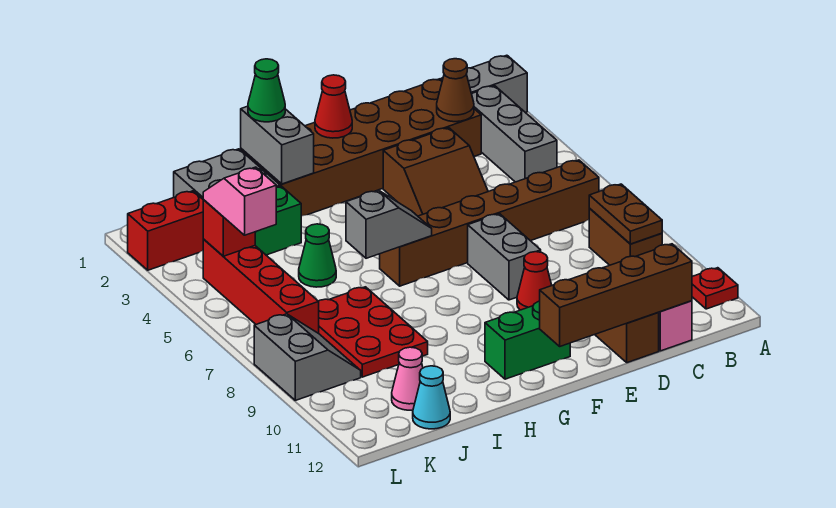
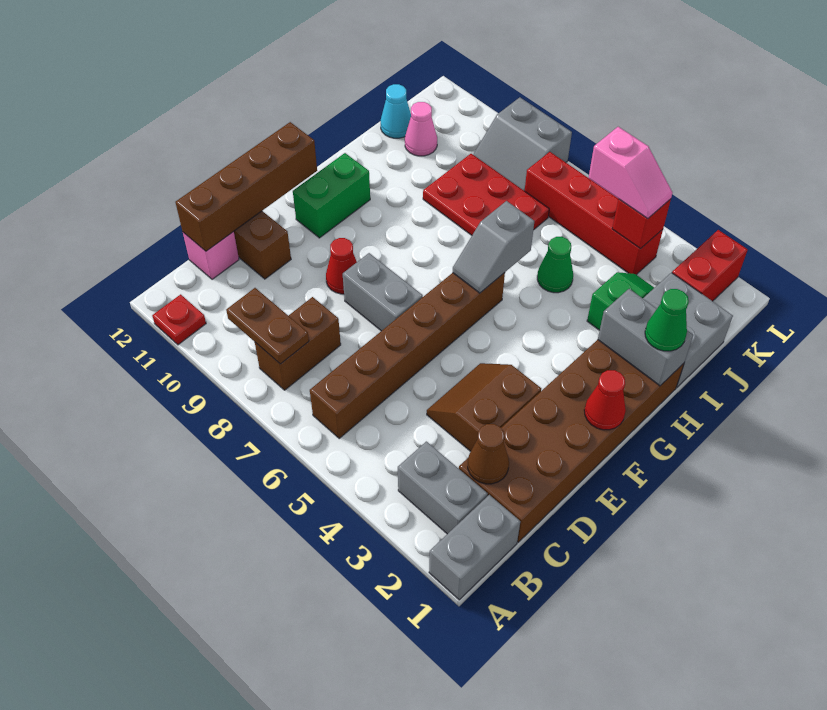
grey 1x3 brick [472,86,557,182] -> grey 1x2 brick [398,441,488,534]
brown 1x2 brick [589,209,662,265] -> brown 1x2 brick turned to [255,297,341,390]

